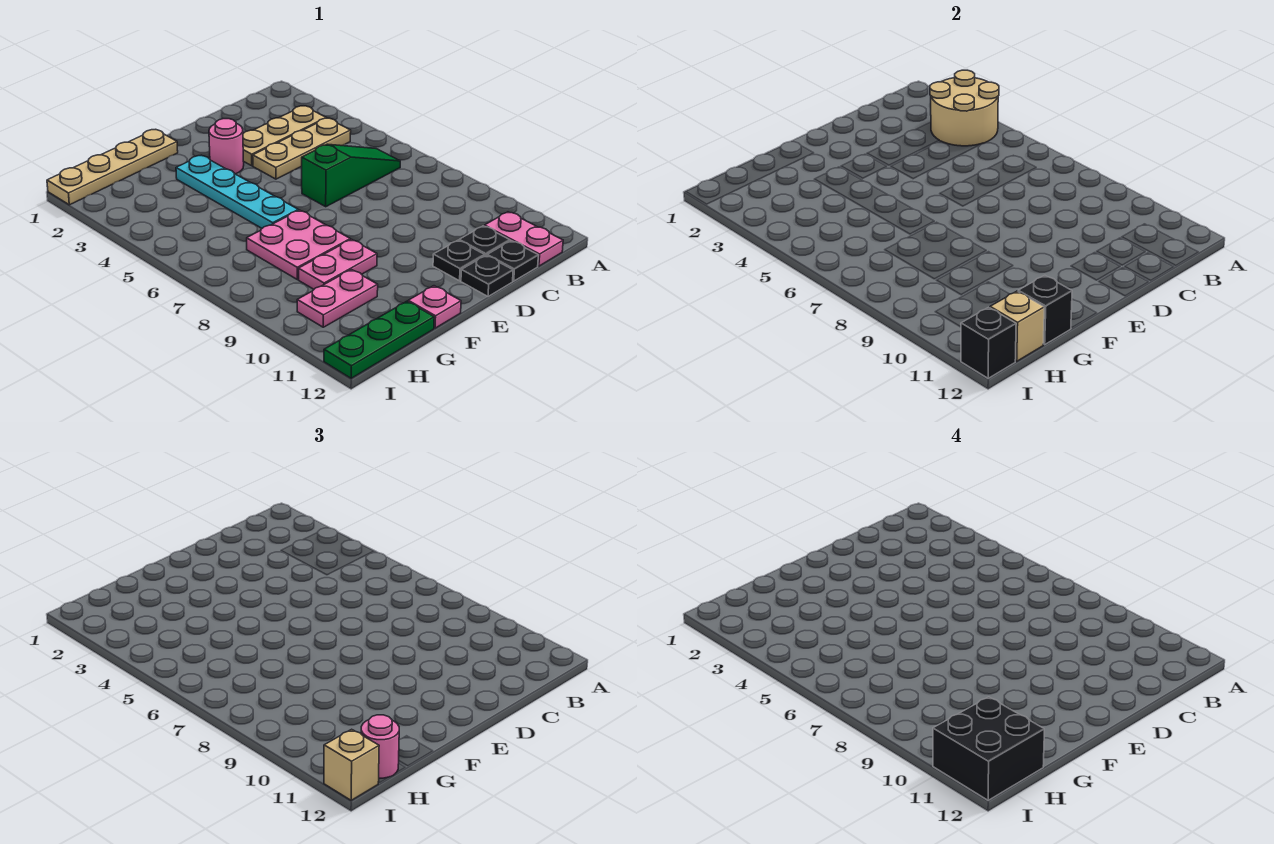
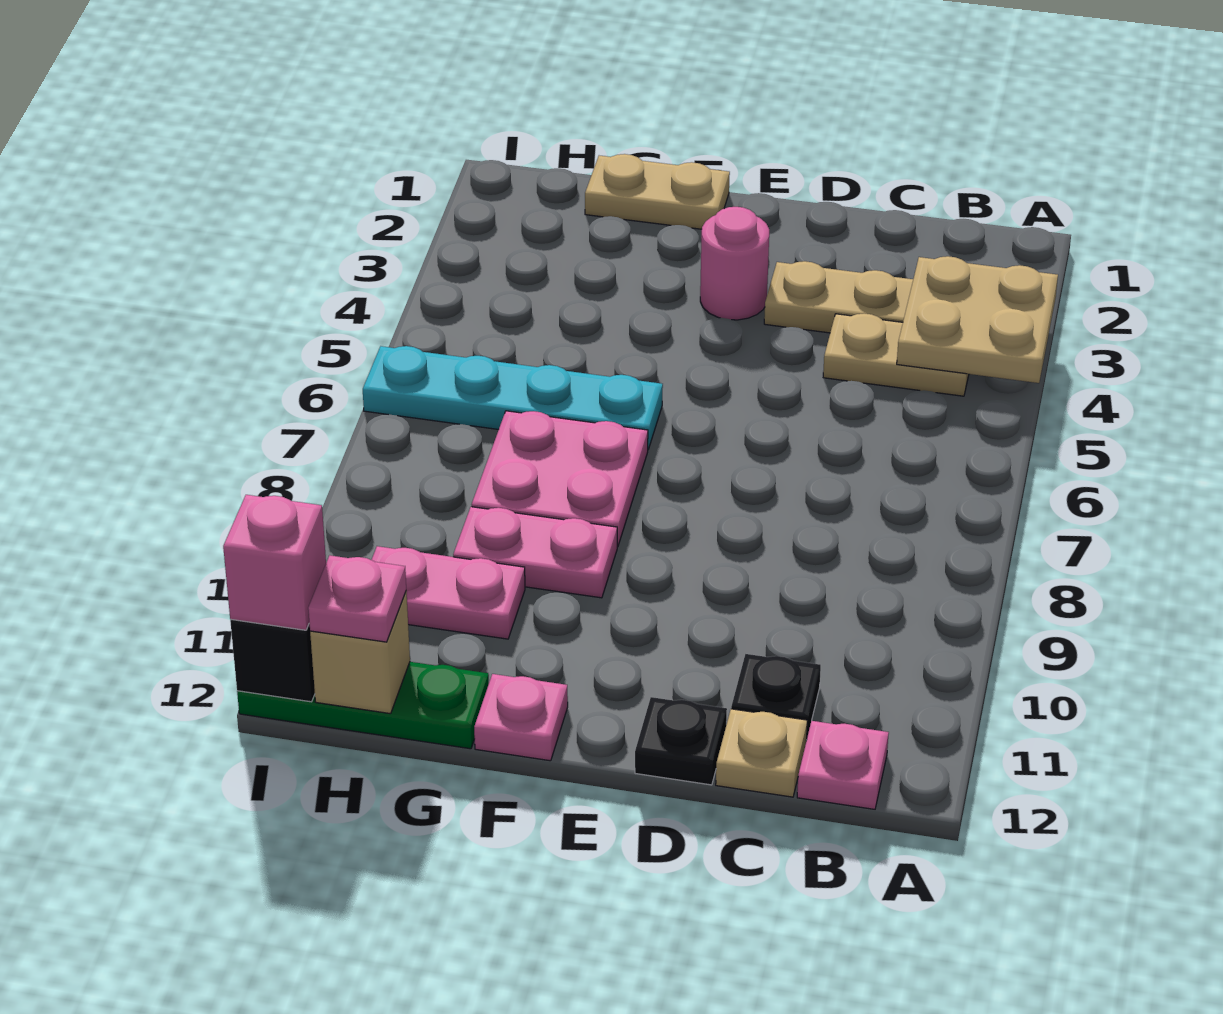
tan 2x2 round brick [930,70,999,146] -> tan 2x2 plate [897,256,1058,383]
tan 1x3 plate [253,118,351,179] -> tan 1x2 plate [823,313,969,396]
green 1x3 slope [302,144,400,207] -> none
pink 1x2 plate [484,212,563,266] -> pink 1x1 plate [797,721,889,809]
black 1x1 plate [487,241,538,281] -> tan 1x1 plate [716,709,807,797]
black 1x1 plate [433,240,485,281] -> none
tan 1x4 plate [47,130,178,205] -> tan 1x2 plate [585,154,730,229]
cyan 1x4 plate [176,155,298,228] -> cyan 1x4 plate turned to [363,346,663,449]
black 1x1 brick [1018,275,1072,344] -> none
black 2x2 brick [933,697,1044,800] -> none
pink 1x1 round brick [361,715,399,778] -> pink 1x1 plate [308,555,406,642]
tan 1x1 brick [324,729,379,800] -> pink 1x1 brick [223,495,326,630]

